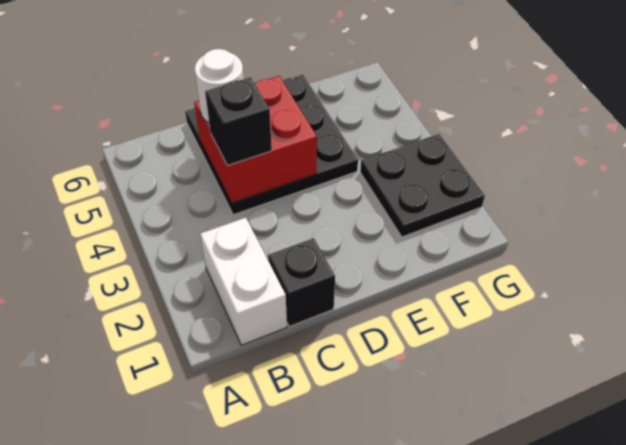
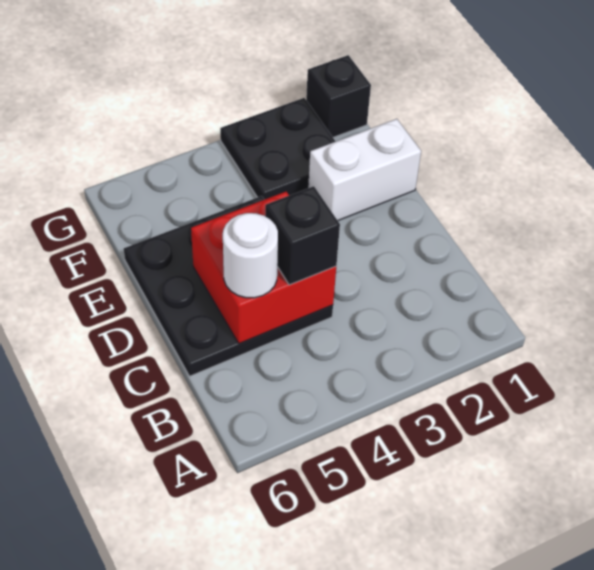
white 1x2 brick [200,218,287,345] -> white 1x2 brick moved to [308,119,421,220]
black 1x1 brick [268,238,335,326] -> black 1x1 brick moved to [306,55,371,137]

